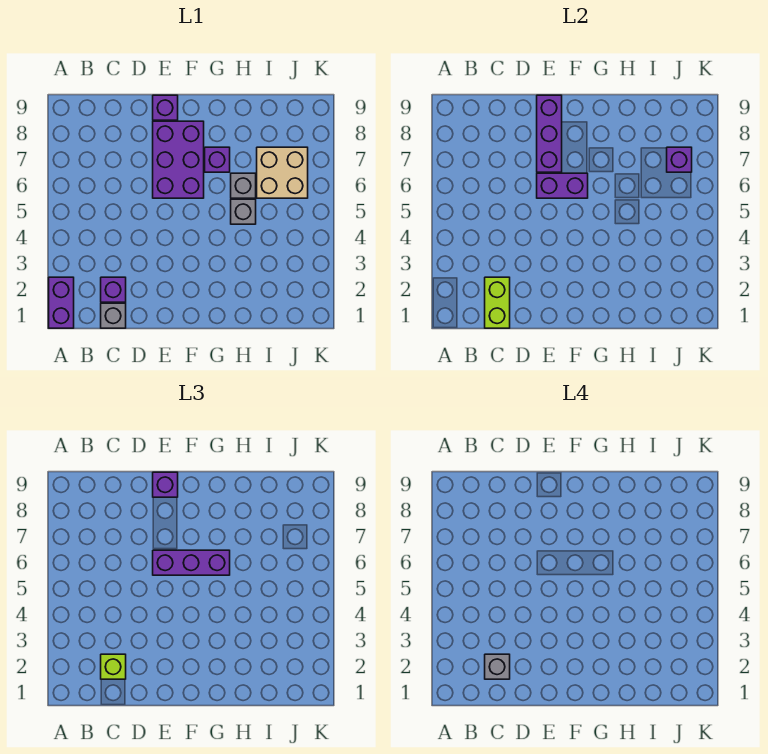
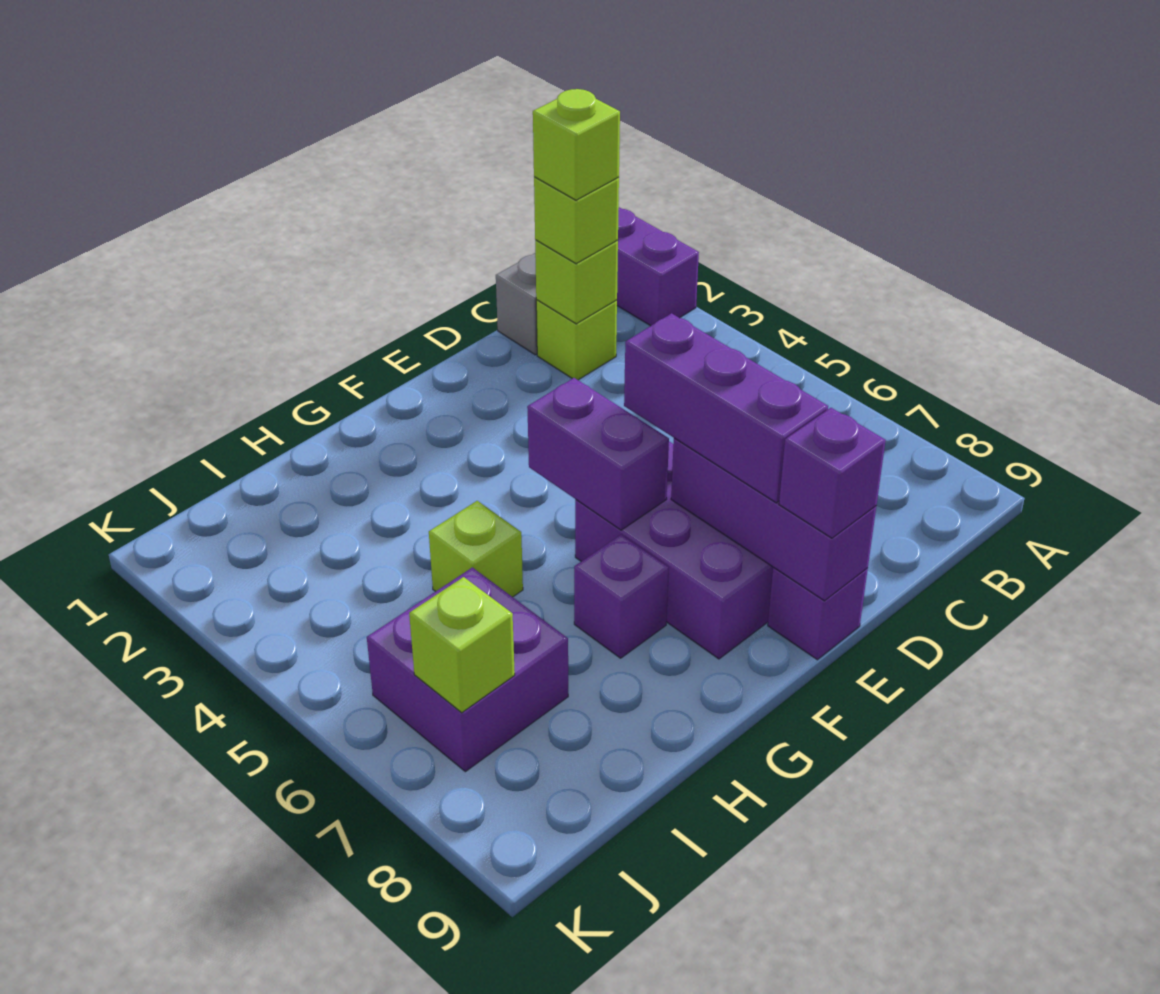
lime 1x2 brick [485,277,510,328] -> lime 1x1 brick [535,240,618,324]
purple 1x1 brick [101,277,126,302] -> lime 1x1 brick [536,300,617,380]
grey 1x1 brick [485,654,510,679] -> lime 1x1 brick [533,89,620,200]
purple 1x2 brick [537,173,588,198] -> purple 1x2 brick turned to [527,378,669,530]
purple 1x3 brick [153,550,230,575] -> purple 1x3 brick turned to [624,313,828,503]
grey 1x1 brick [231,199,256,224] -> lime 1x1 brick [429,501,523,597]
grey 1x1 brick [231,173,256,198] -> none
tan 2x2 brick [257,147,308,198] -> purple 2x2 brick [367,567,568,772]
purple 1x1 brick [667,147,692,172] -> lime 1x1 brick [409,577,515,713]

